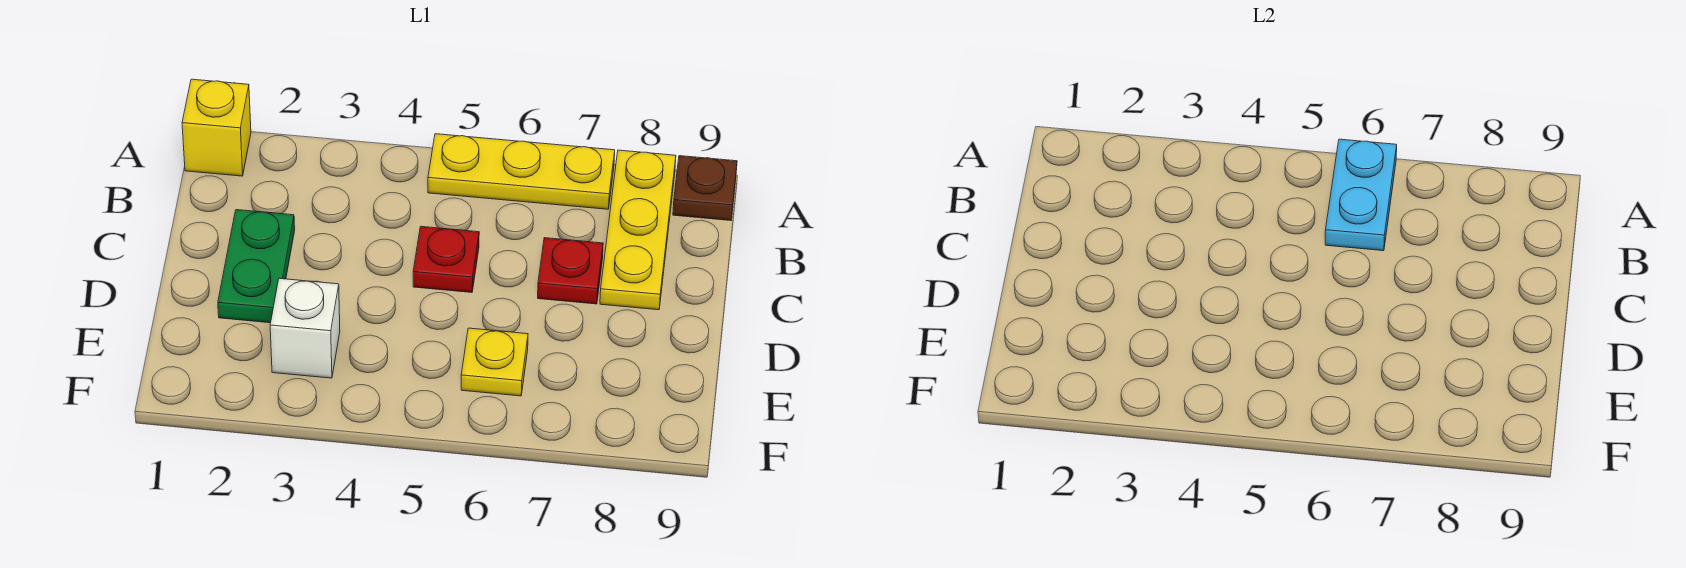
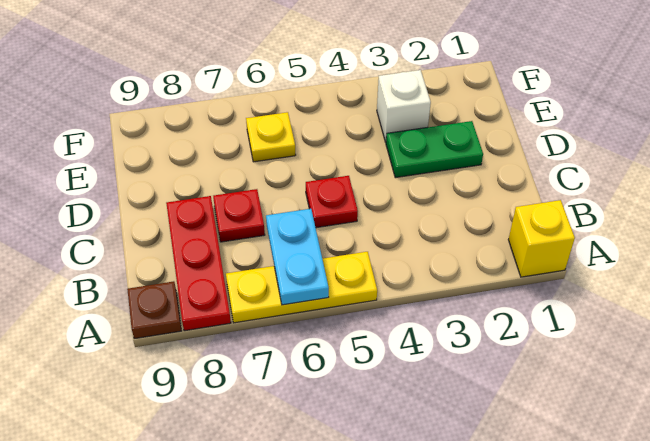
yellow 1x3 plate [600,150,676,310] -> red 1x3 plate [166,196,231,331]
green 1x2 plate [218,210,295,323] -> green 1x2 plate turned to [386,121,483,178]

